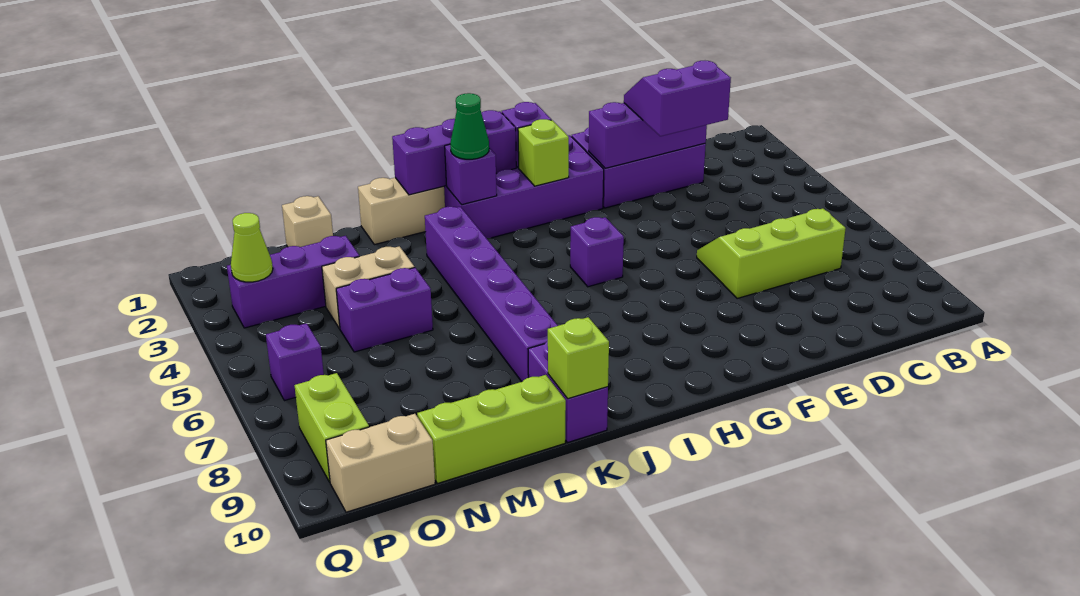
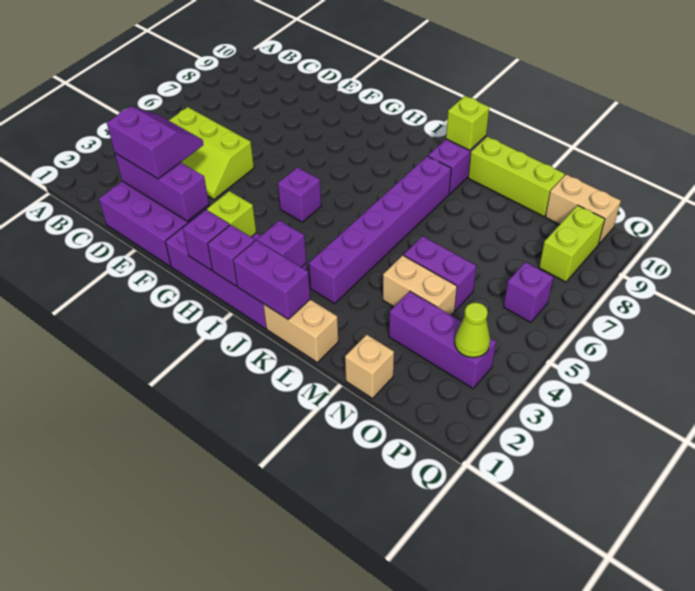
lime 2x3 slope [697,208,846,298] -> lime 2x3 slope moved to [169,107,254,199]
purple 2x2 slope [624,61,731,136] -> purple 2x2 slope turned to [107,106,203,179]
green 1x1 cone [450,93,489,159] -> none

